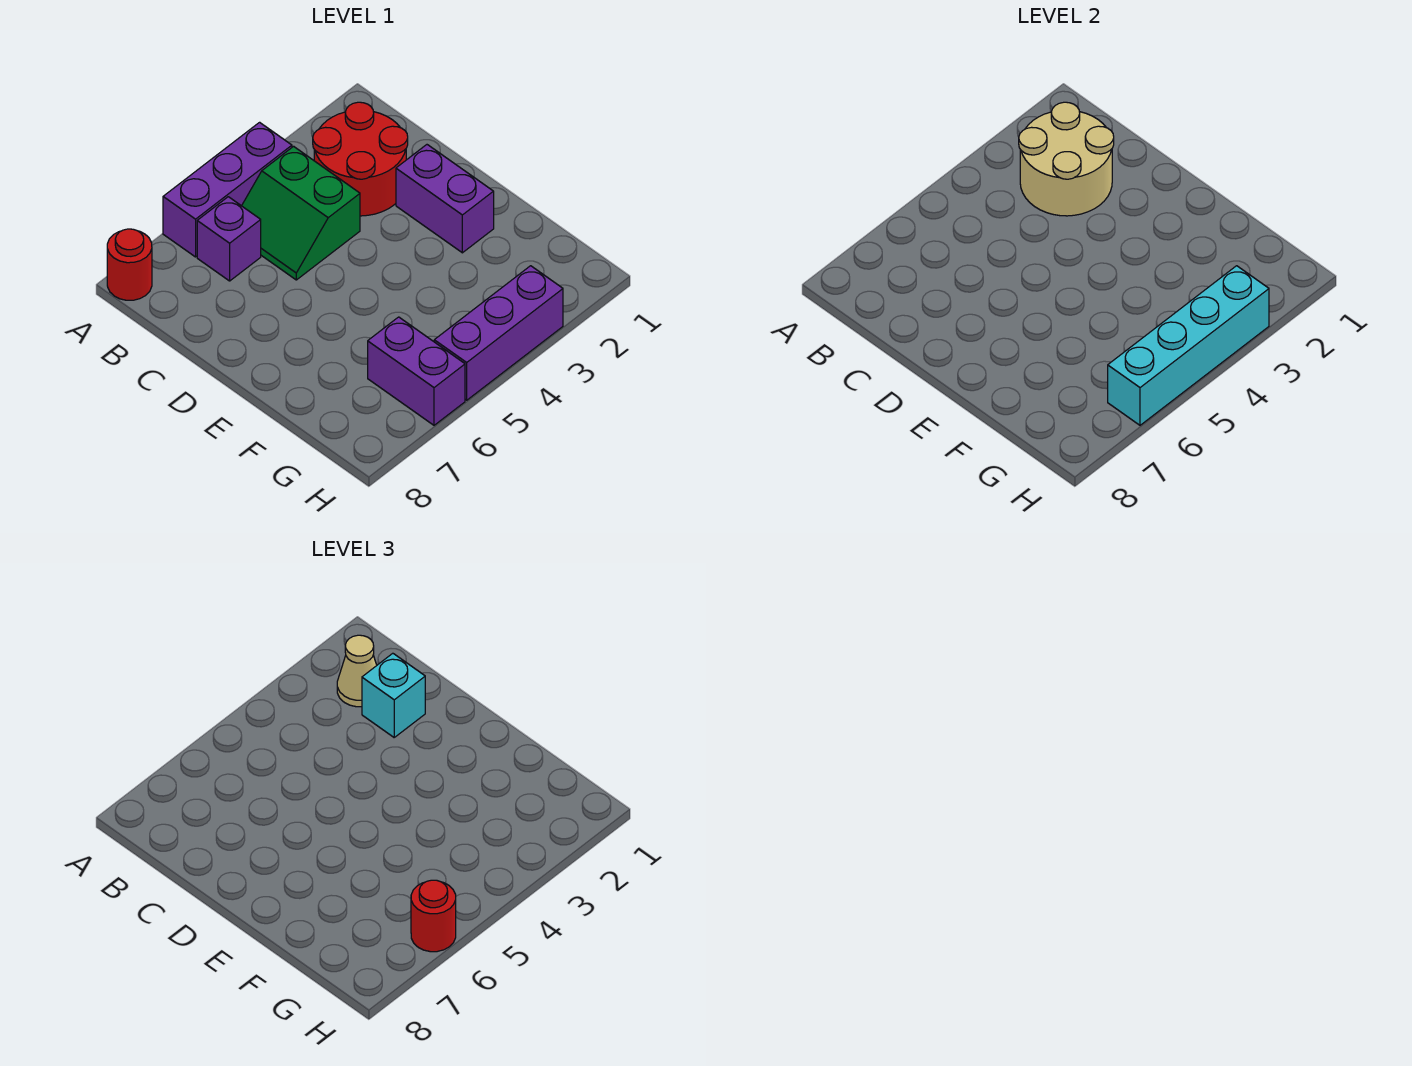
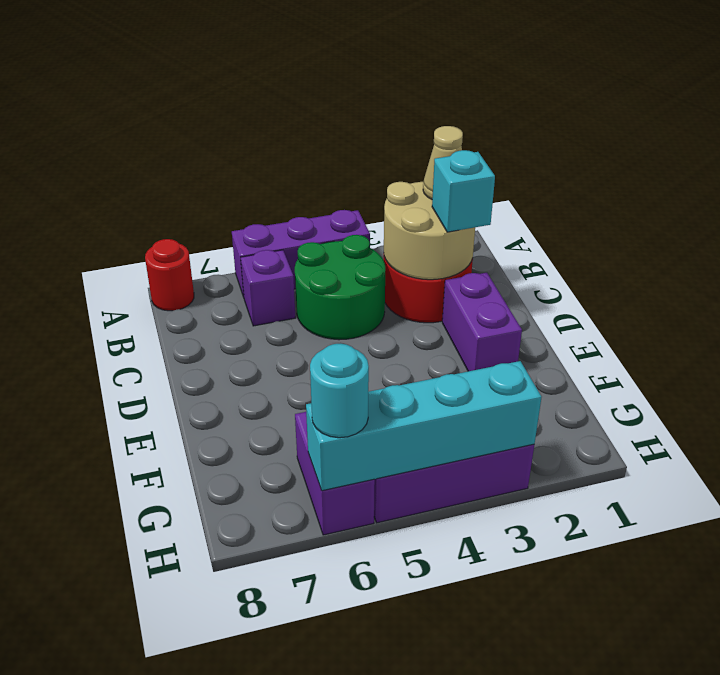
green 2x2 slope [242,146,360,280] -> green 2x2 round brick [295,235,385,340]
red 1x1 round brick [411,880,456,952] -> cyan 1x1 round brick [310,344,369,438]

